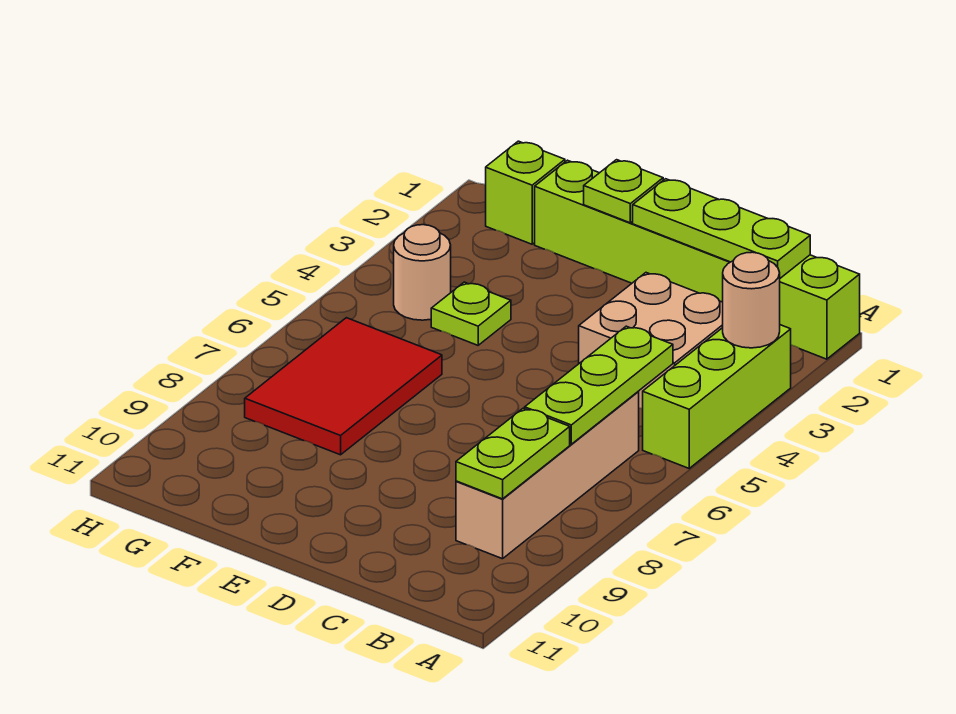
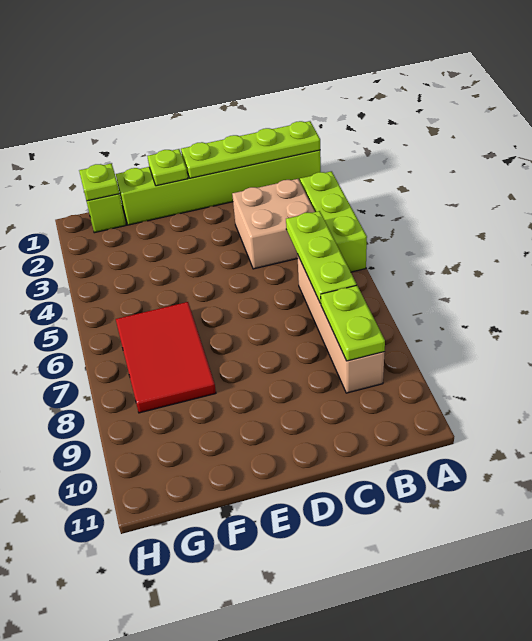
tan 1x1 round brick [723,252,780,348] -> none
lime 1x3 plate [633,179,810,278] -> lime 1x4 plate [181,121,320,178]
lime 1x1 plate [431,282,511,345] -> lime 1x1 plate moved to [79,163,120,201]
tan 1x1 round brick [394,225,451,320] -> none

